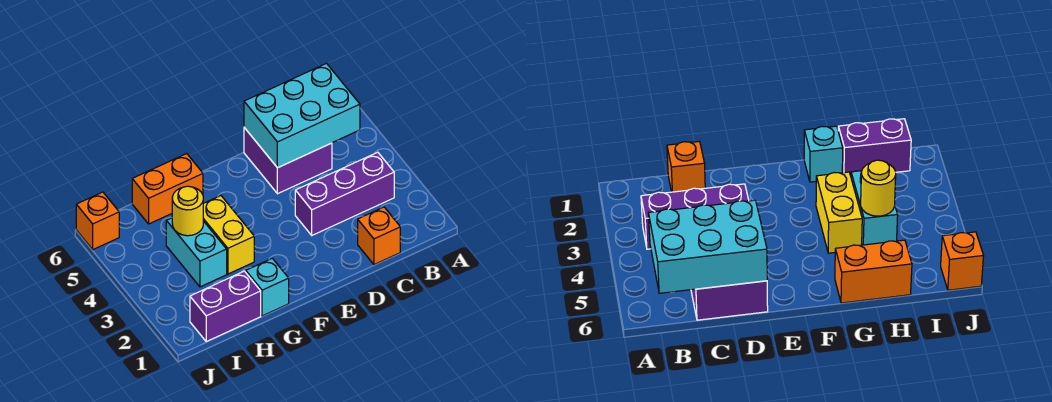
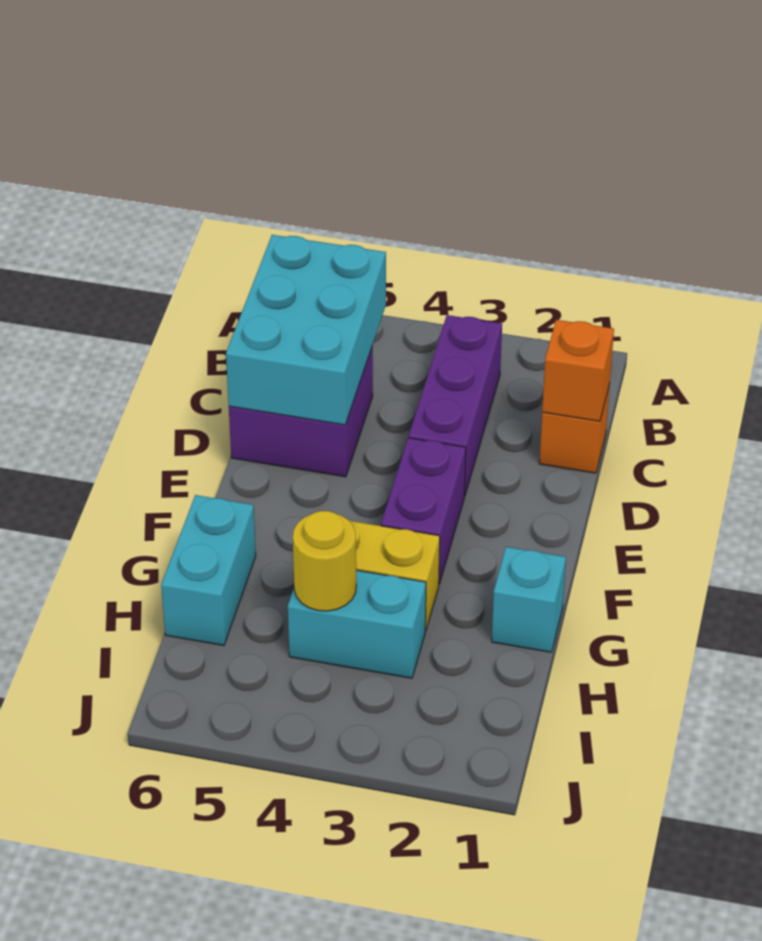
orange 1x2 brick [132,154,203,224] -> cyan 1x2 brick [161,495,256,646]
purple 1x2 brick [190,271,261,341] -> purple 1x2 brick moved to [381,438,466,584]
orange 1x1 brick [76,192,119,249] -> orange 1x1 brick moved to [542,320,614,421]

